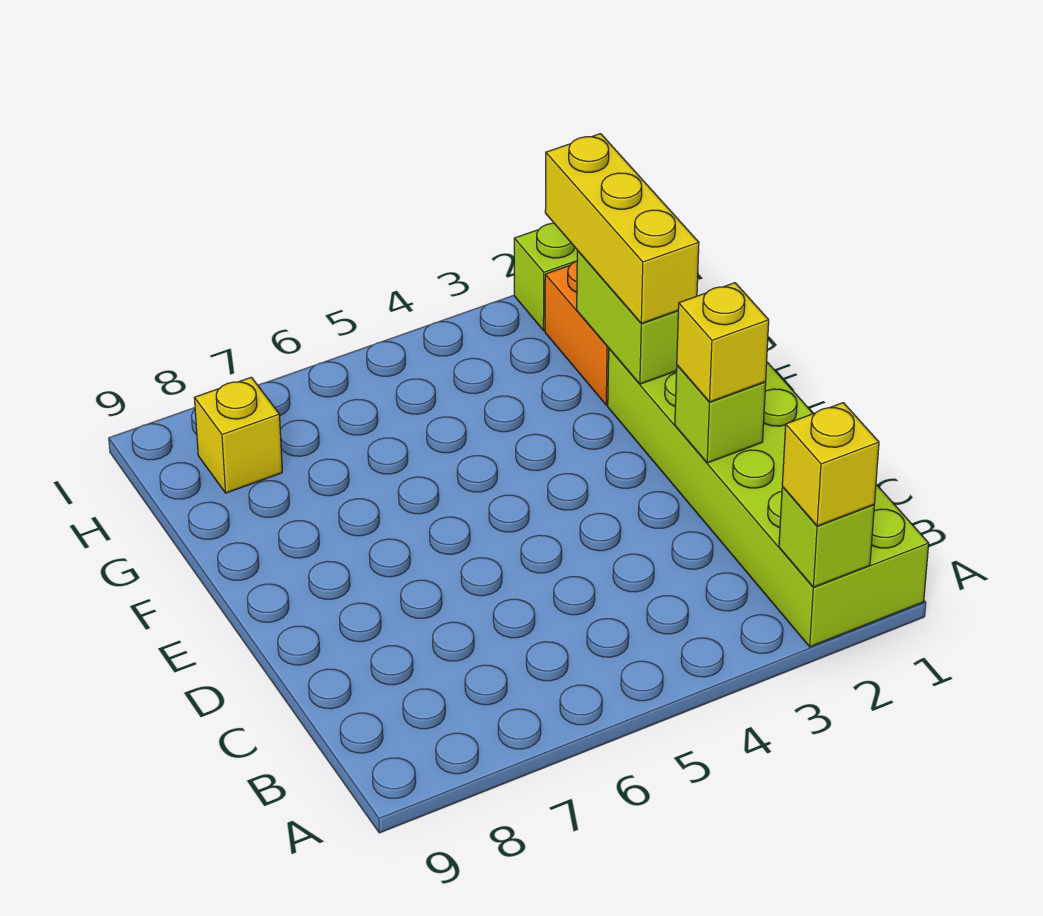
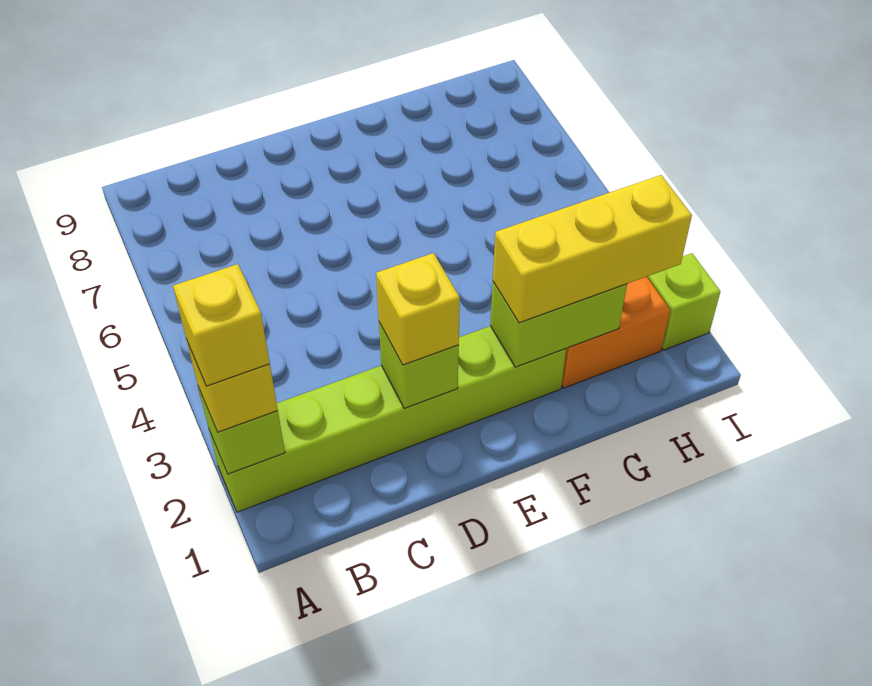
lime 2x6 brick [608,349,929,647] -> lime 1x6 brick [209,326,566,512]
yellow 1x1 brick [194,377,282,493] -> yellow 1x1 brick moved to [173,264,270,386]

